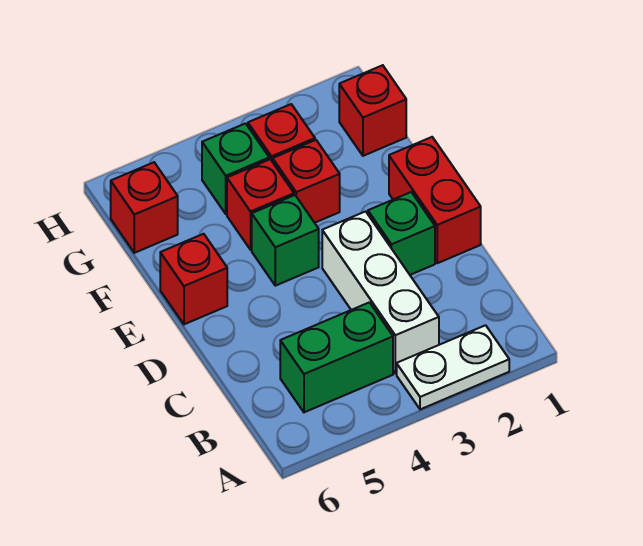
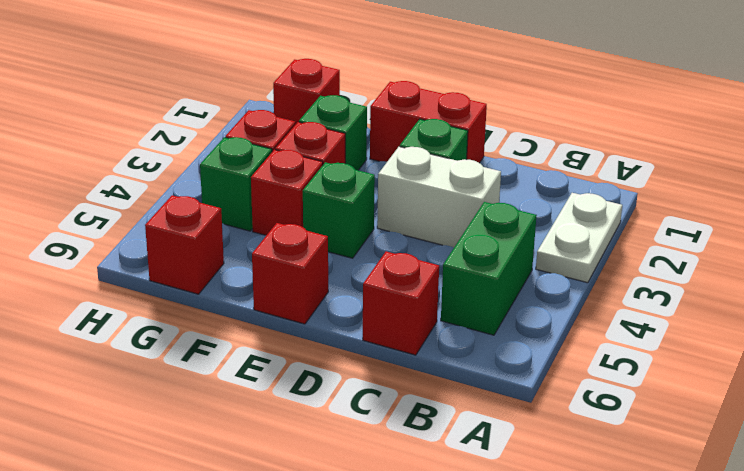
white 1x3 brick [322,211,439,374] -> white 1x2 brick [377,147,501,247]
none -> red 1x1 brick [363,252,439,355]
none -> green 1x1 brick [299,95,367,170]

